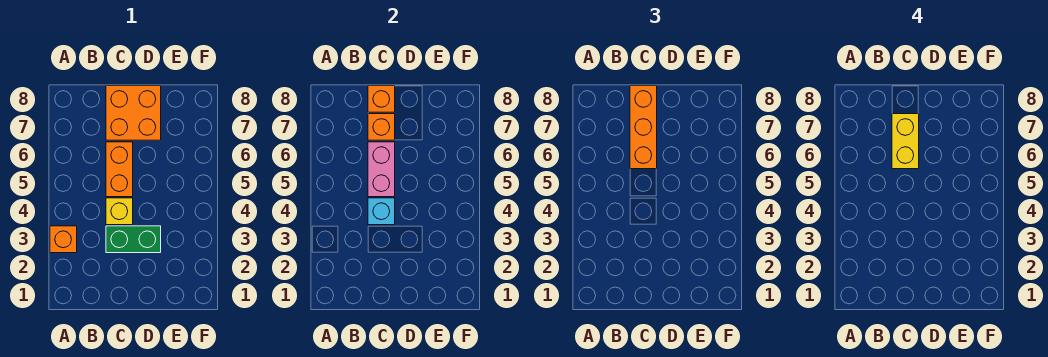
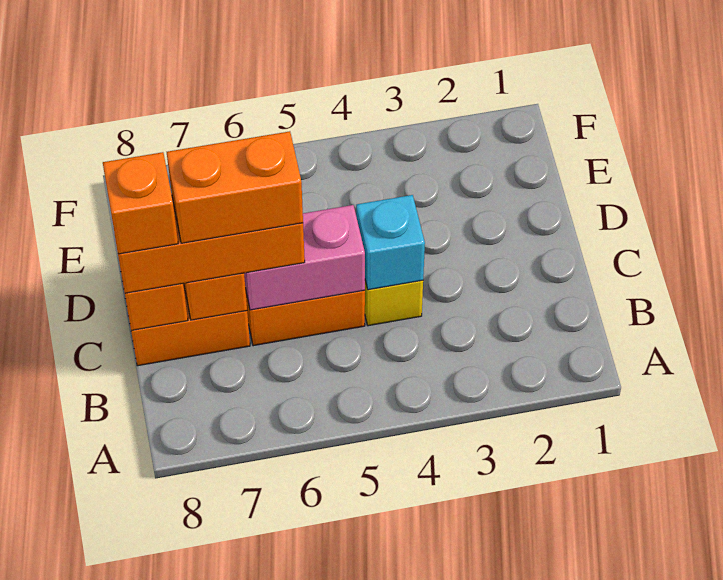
orange 1x1 brick [50,226,77,253] -> orange 1x1 brick moved to [103,152,178,254]
green 1x2 brick [106,226,161,253] -> none
yellow 1x2 brick [892,114,919,169] -> orange 1x2 brick [167,131,303,243]

